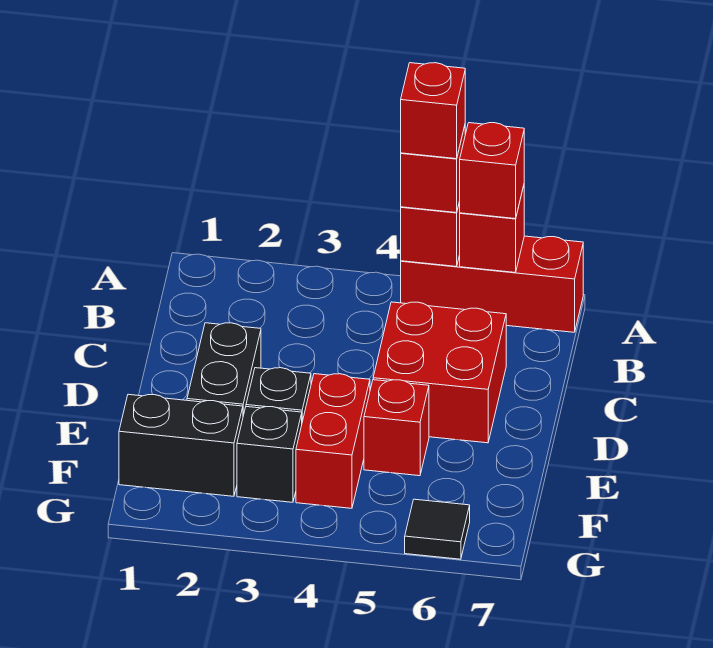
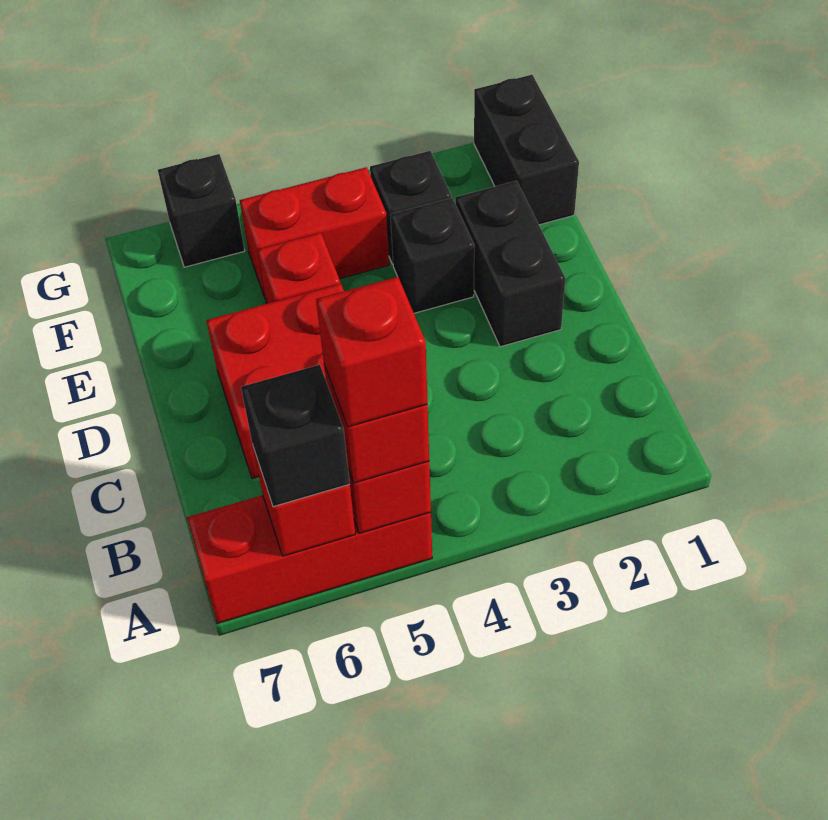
red 1x1 brick [459,123,524,219] -> black 1x1 brick [241,365,350,507]
red 1x2 brick [296,374,370,508] -> red 1x2 brick turned to [240,167,389,297]
black 1x2 brick [119,394,243,496] -> black 1x2 brick turned to [474,75,579,225]
black 1x1 tile [405,499,470,559] -> black 1x1 brick [158,154,245,267]

